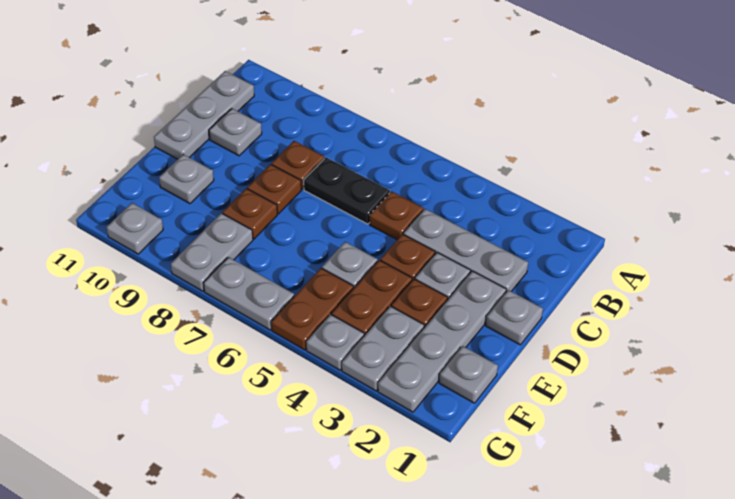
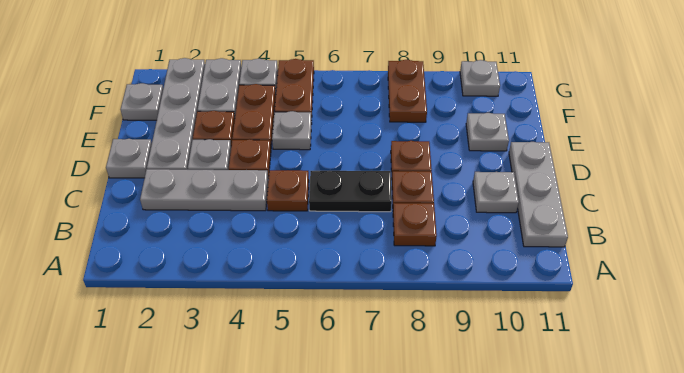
brown 1x1 plate [223,188,277,239] -> brown 1x1 plate moved to [393,203,437,246]
grey 1x2 plate [171,213,253,291] -> brown 1x2 plate [388,60,427,122]
grey 1x2 plate [204,257,294,330] -> none

